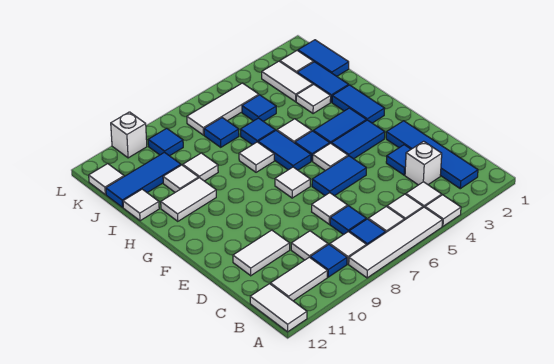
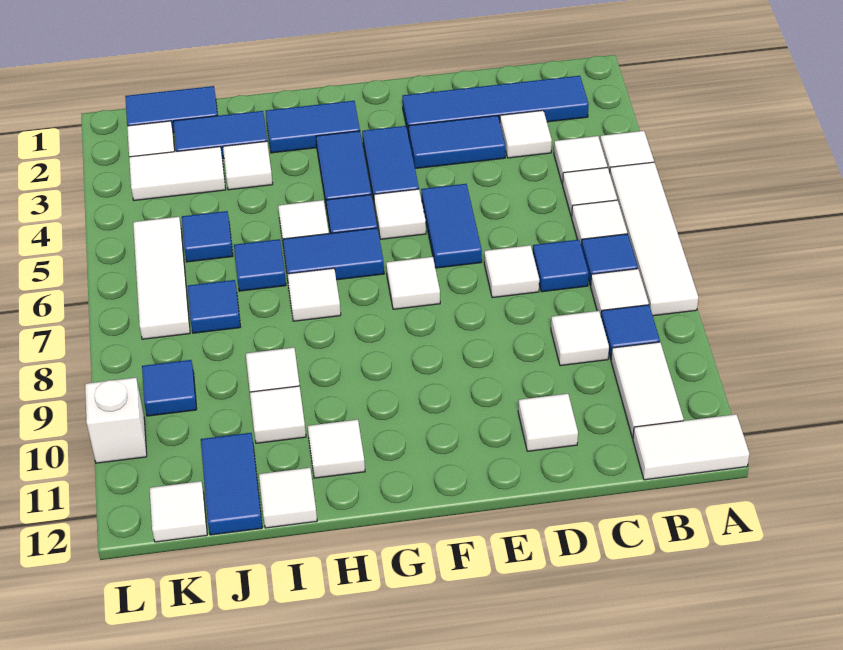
white 1x1 brick [405,141,442,185] -> white 1x1 tile [500,110,552,158]
blue 1x1 tile [386,145,411,175] -> blue 1x2 tile [408,116,505,169]
white 1x2 tile [233,230,290,276] -> white 1x1 tile [518,394,578,451]
white 1x2 tile [161,178,216,221] -> white 1x1 tile [308,420,365,478]
blue 1x3 tile [106,152,181,207] -> blue 1x2 tile [201,433,262,535]

